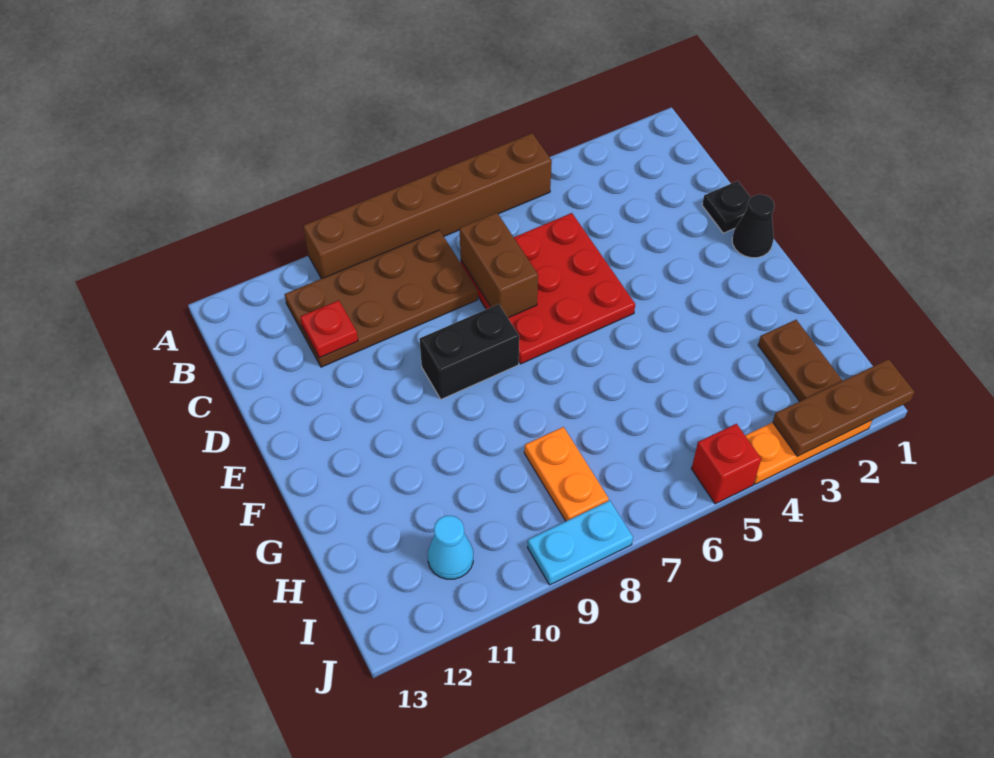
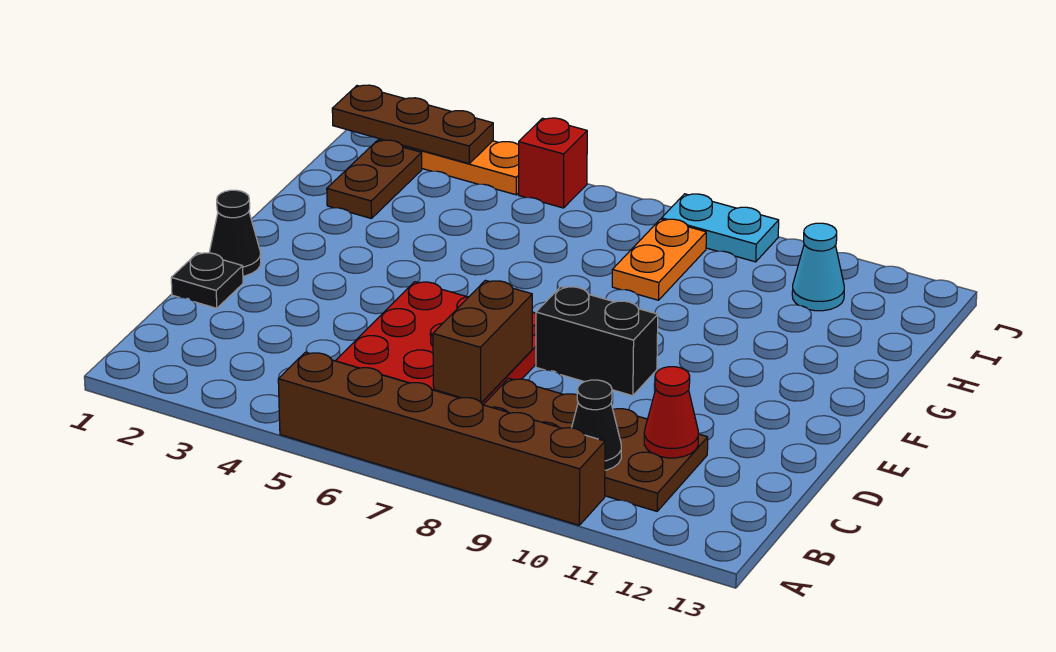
none -> black 1x1 cone [572,380,621,470]
red 1x1 plate [300,300,358,358] -> red 1x1 cone [644,367,698,458]

